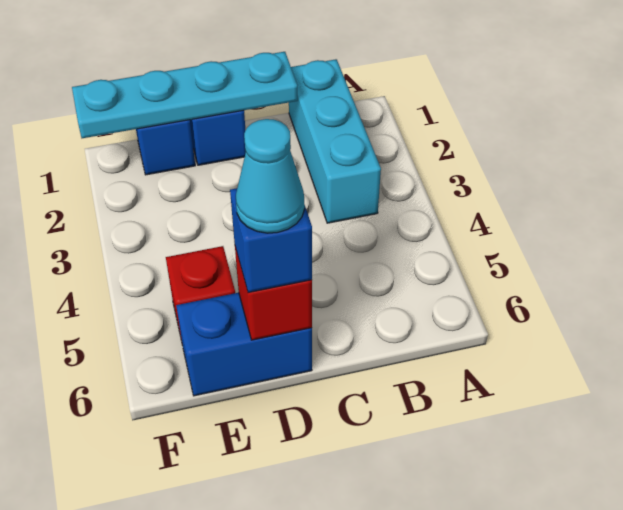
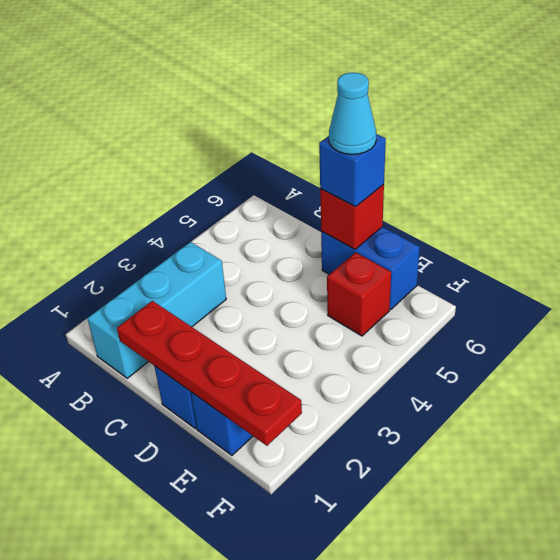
cyan 1x4 plate [72,52,298,138] -> red 1x4 plate [117,301,302,446]

